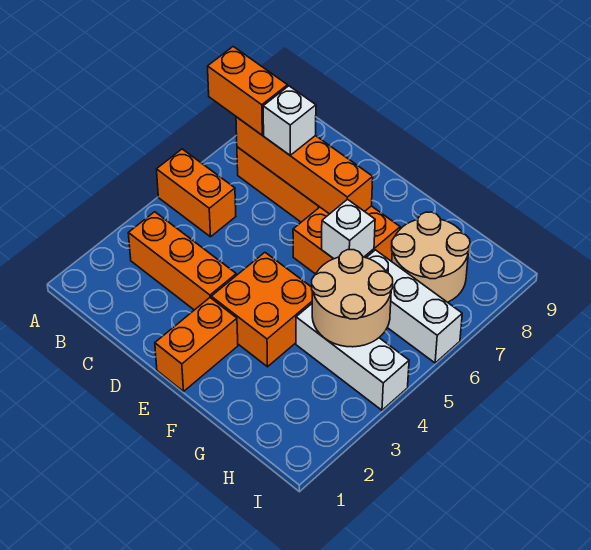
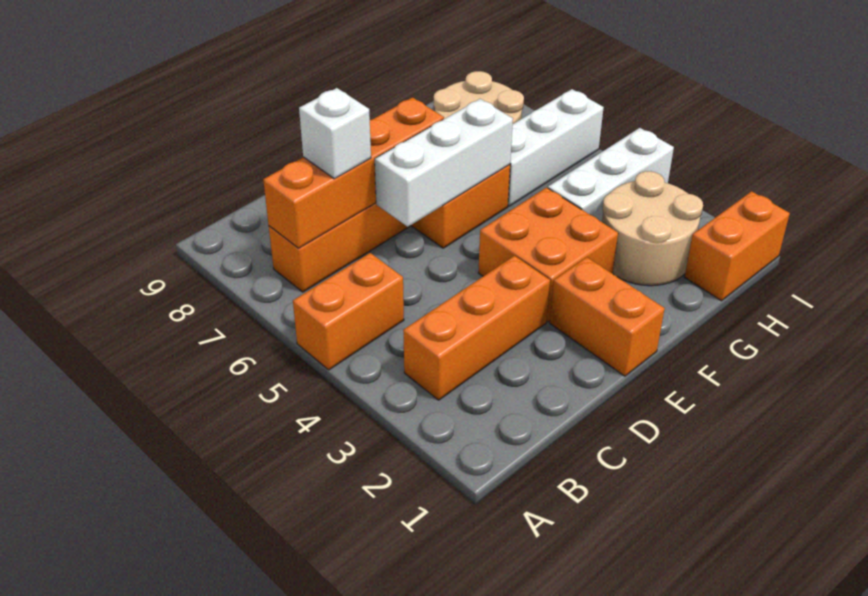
orange 1x2 brick [208,47,288,135] -> orange 1x2 brick moved to [685,191,790,301]
white 1x1 brick [322,199,375,259] -> white 1x3 brick [375,99,513,227]
tan 2x2 round brick [312,250,393,347] -> tan 2x2 round brick moved to [602,171,703,286]

